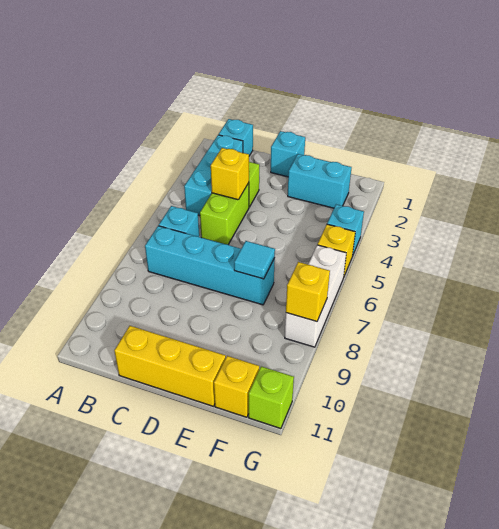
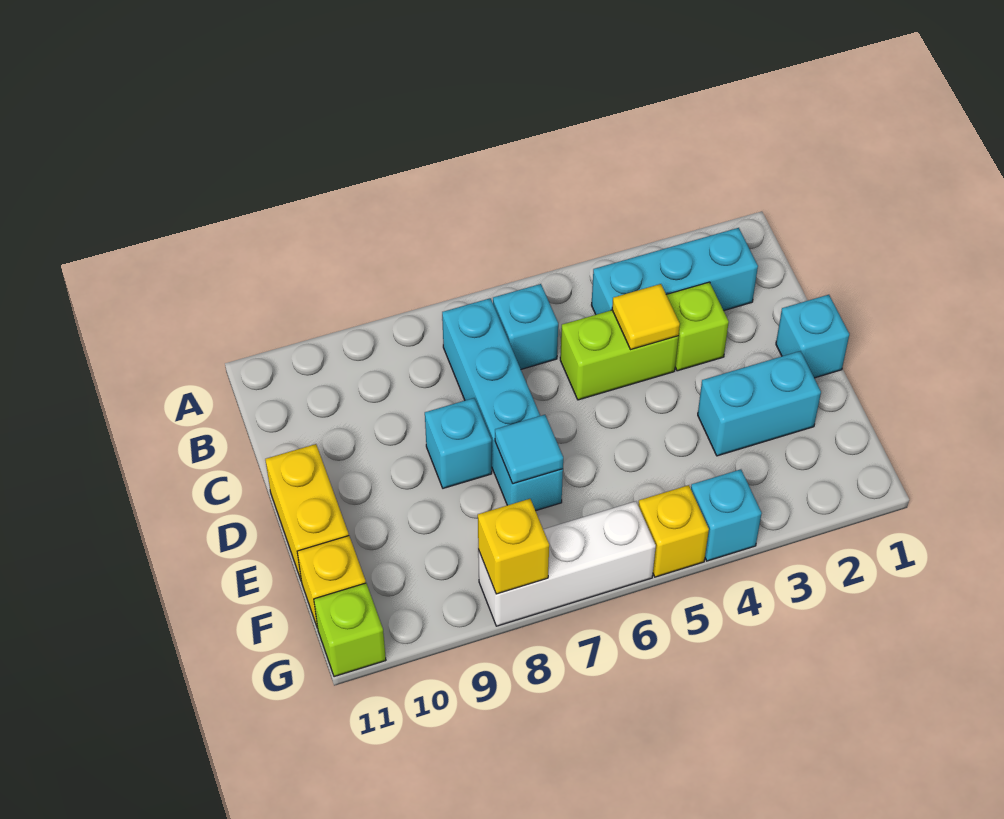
cyan 1x1 brick [219,119,253,156] -> cyan 1x1 brick moved to [425,398,492,488]
yellow 1x1 brick [211,148,249,200] -> yellow 1x1 tile [612,284,680,350]
yellow 1x3 brick [114,326,226,406] -> yellow 1x2 brick [265,444,349,580]
cyan 1x2 brick [288,154,352,208] -> cyan 1x2 brick turned to [698,351,821,456]

